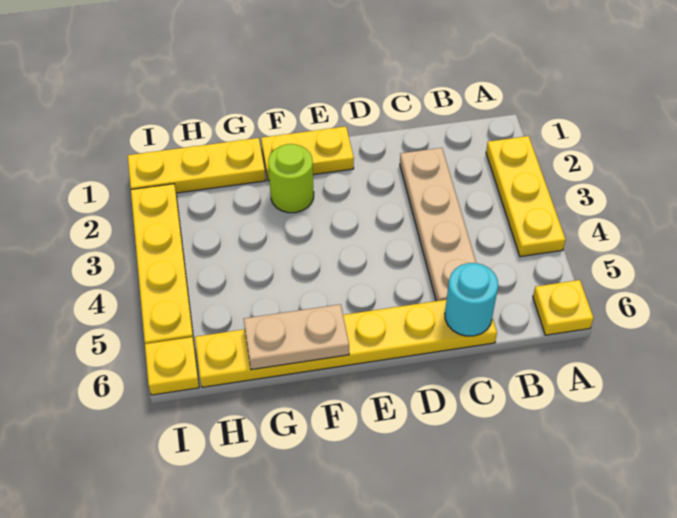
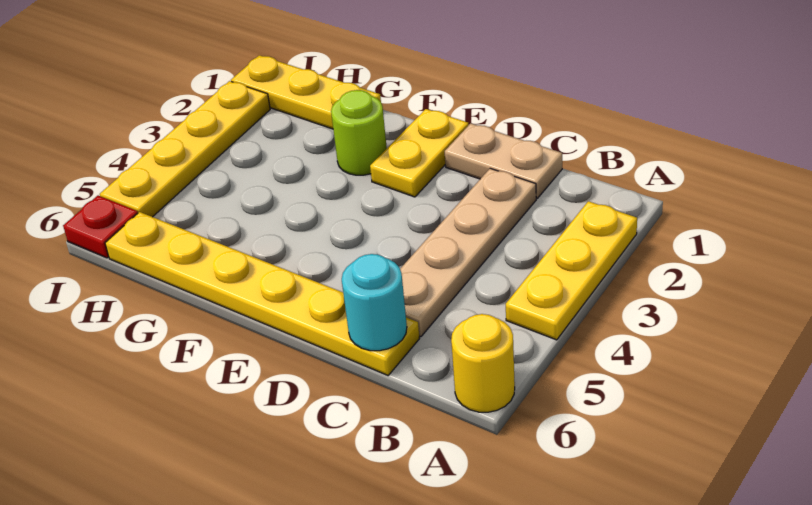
yellow 1x1 plate [533,280,594,335] -> yellow 1x1 round brick [451,314,515,412]
yellow 1x2 plate [261,126,354,181] -> yellow 1x2 plate turned to [370,109,469,197]
tan 1x2 plate [244,304,349,370] -> tan 1x2 plate moved to [445,123,562,198]
yellow 1x1 plate [145,337,199,395] -> red 1x1 plate [63,196,138,258]

